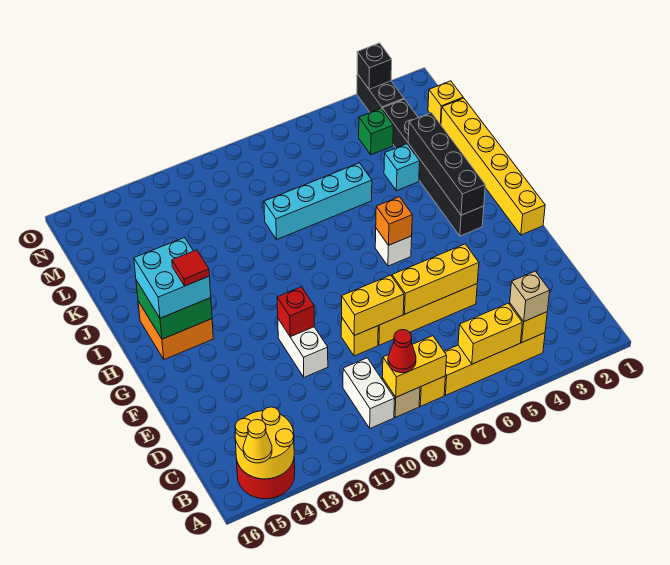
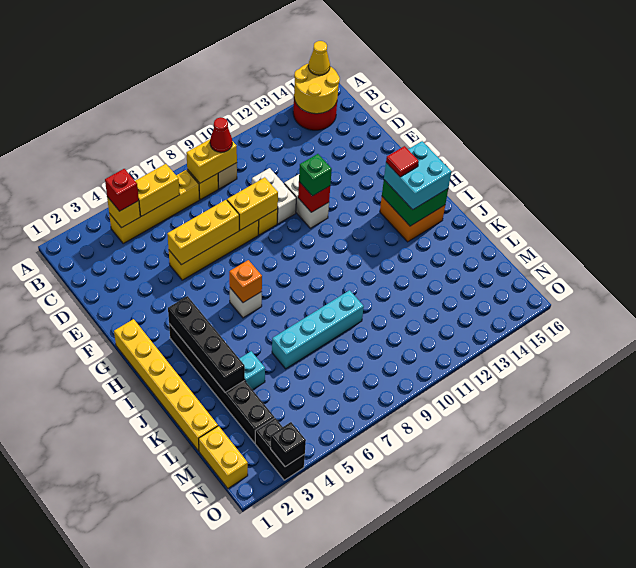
tan 1x1 brick [510,271,550,321] -> red 1x1 brick [105,169,139,211]
white 1x2 brick [343,358,395,428] -> white 1x2 brick moved to [252,168,296,224]
yellow 1x1 brick [428,81,463,124] -> yellow 1x2 brick [199,426,248,488]
green 1x1 brick [359,109,393,155] -> green 1x1 brick moved to [299,154,332,196]

